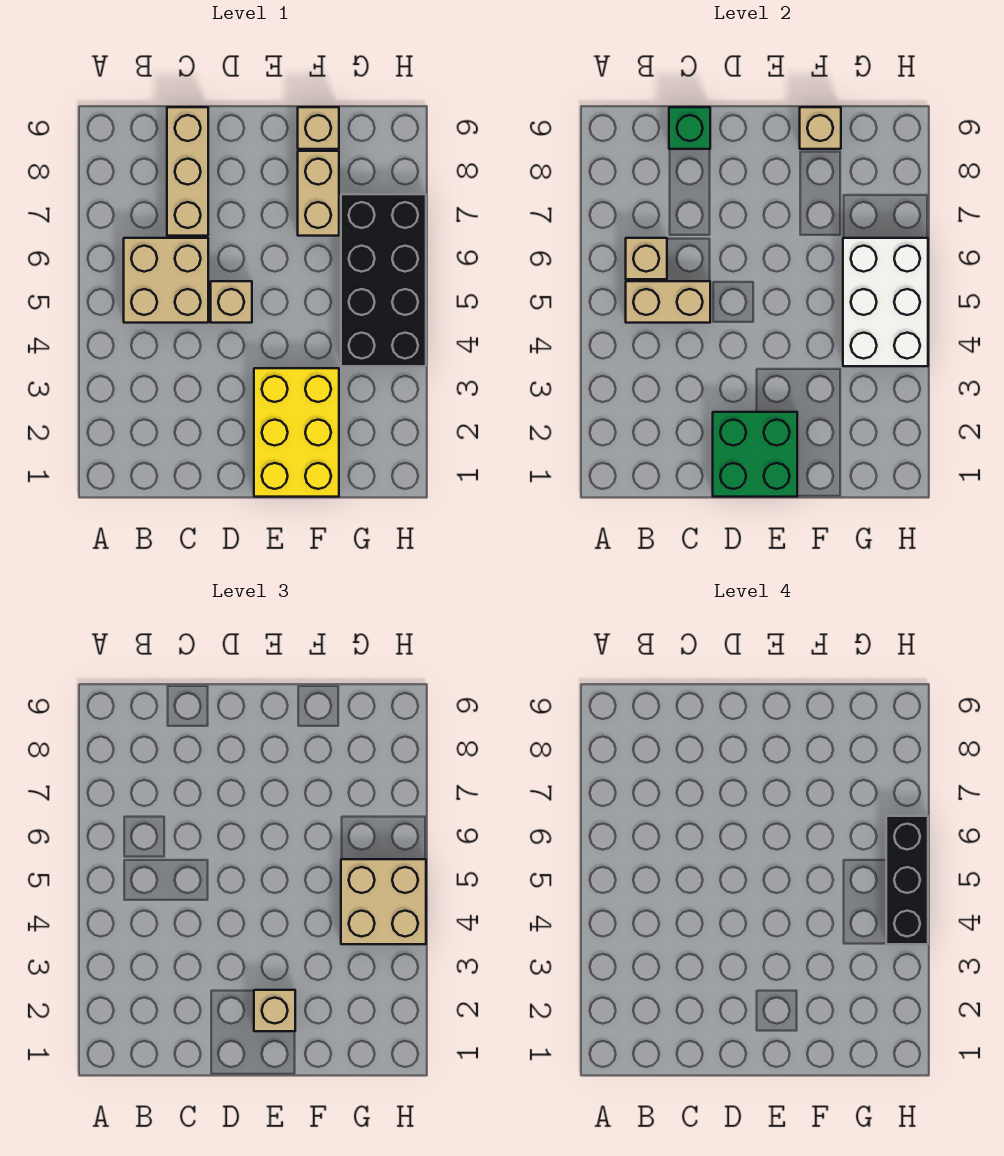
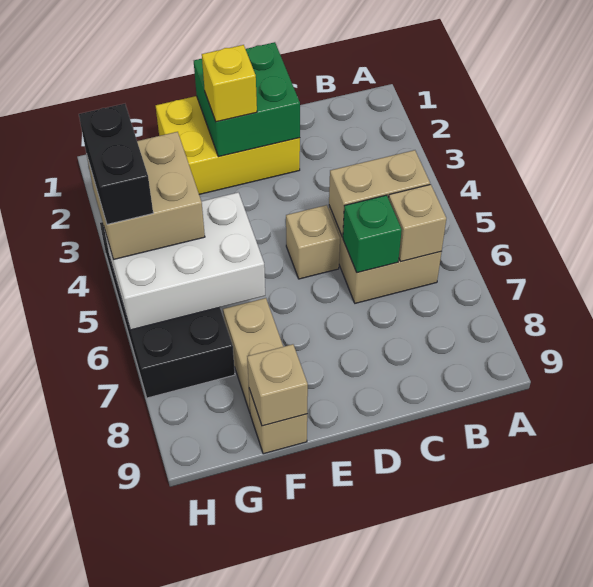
tan 1x3 brick [167,107,208,236] -> none
green 1x1 brick [669,107,710,149] -> green 1x1 brick moved to [343,195,402,273]
yellow 2x3 brick [254,368,339,497] -> yellow 2x3 brick turned to [156,96,300,194]
tan 1x1 brick [254,990,295,1031] -> yellow 1x1 brick [202,45,257,122]
white 2x3 brick [843,238,928,366] -> white 2x3 brick turned to [104,192,265,330]
black 1x3 brick [886,816,928,944] -> black 1x2 brick [79,104,153,225]

